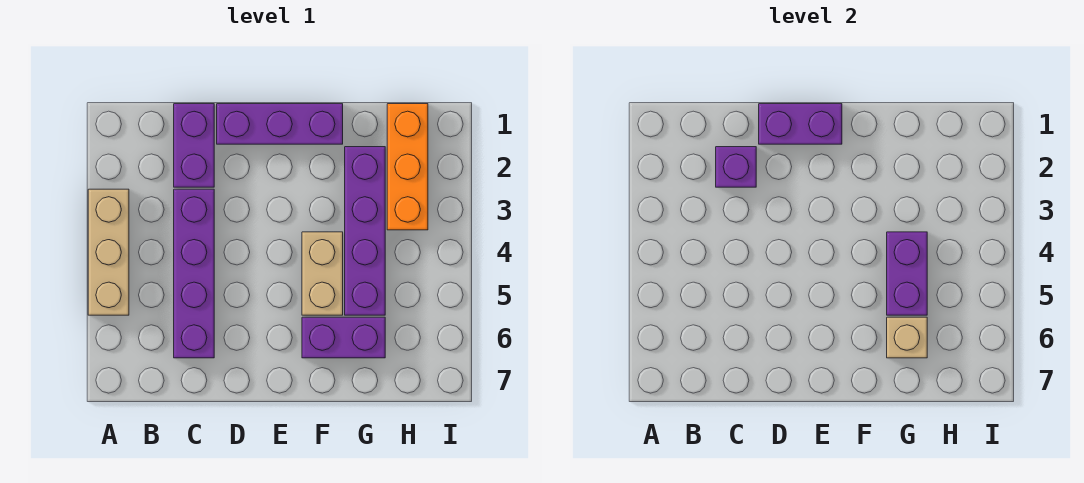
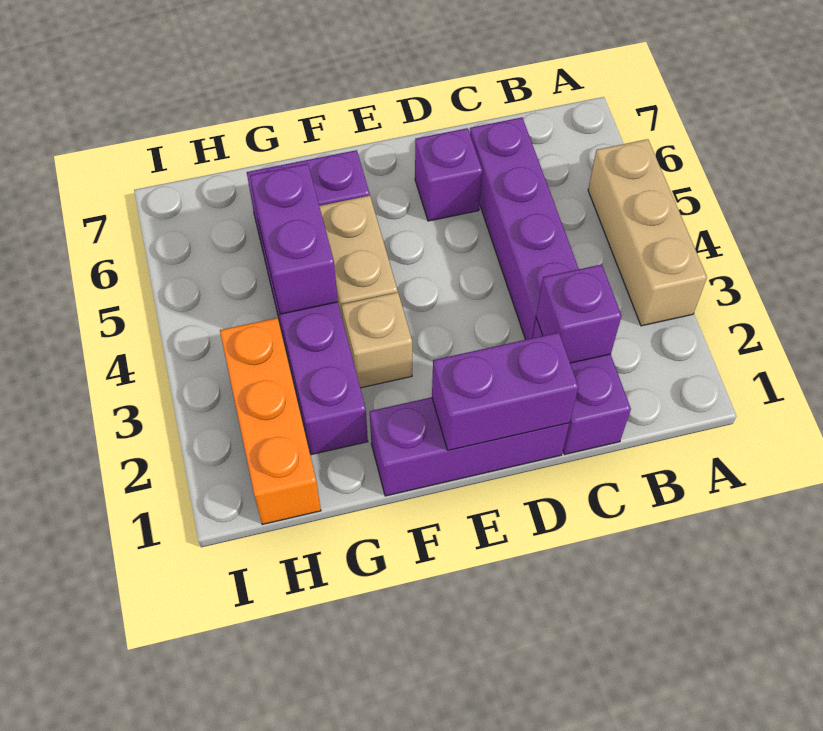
none -> purple 1x1 brick [415,128,482,221]
tan 1x1 brick [887,317,927,358] -> tan 1x1 brick moved to [341,292,412,388]

